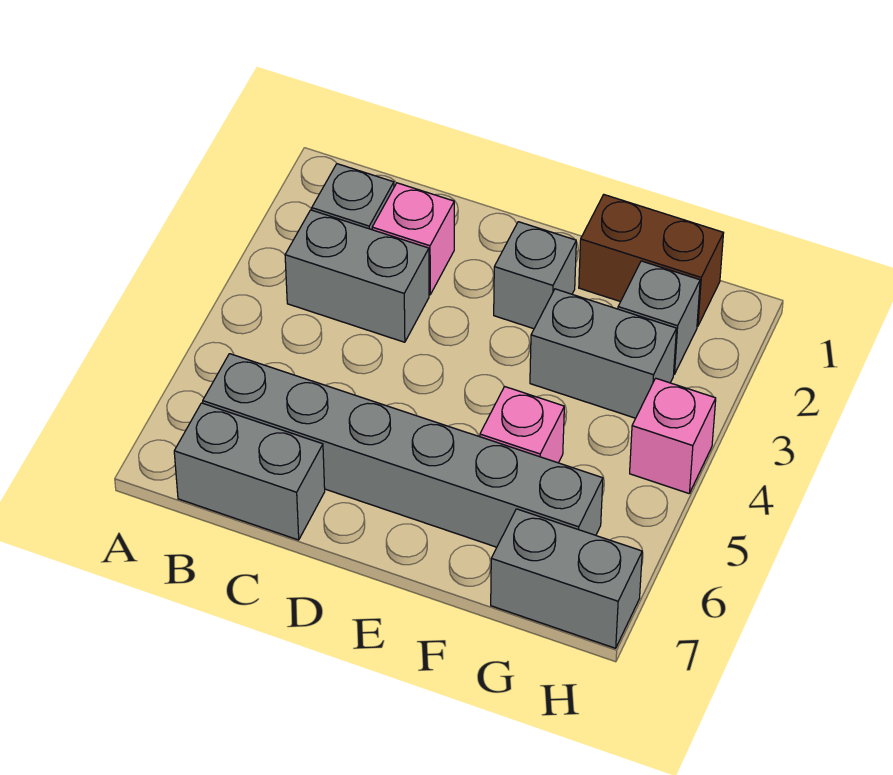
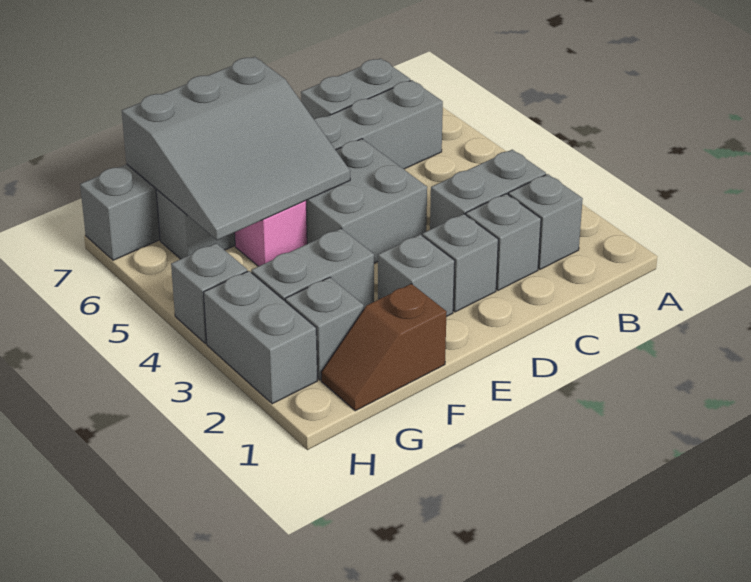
pink 1x1 brick [372,183,454,295] -> grey 1x1 brick [466,194,541,290]
none -> grey 1x1 brick [422,214,498,312]
none -> grey 2x2 brick [306,139,427,263]
none -> grey 3x3 slope [122,57,350,240]
brown 1x2 brick [579,195,724,326] -> brown 1x2 slope [321,284,447,411]
none -> grey 1x2 brick [203,271,317,404]
pink 1x1 brick [630,378,716,493] -> grey 1x1 brick [171,243,248,343]

